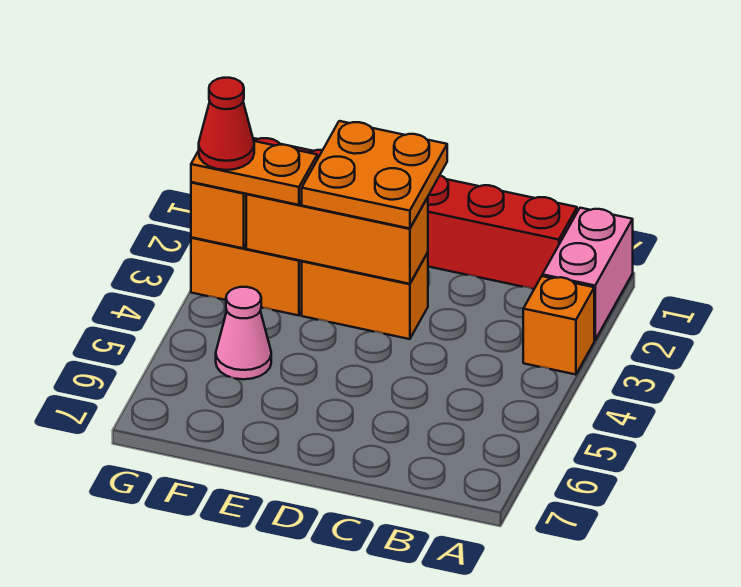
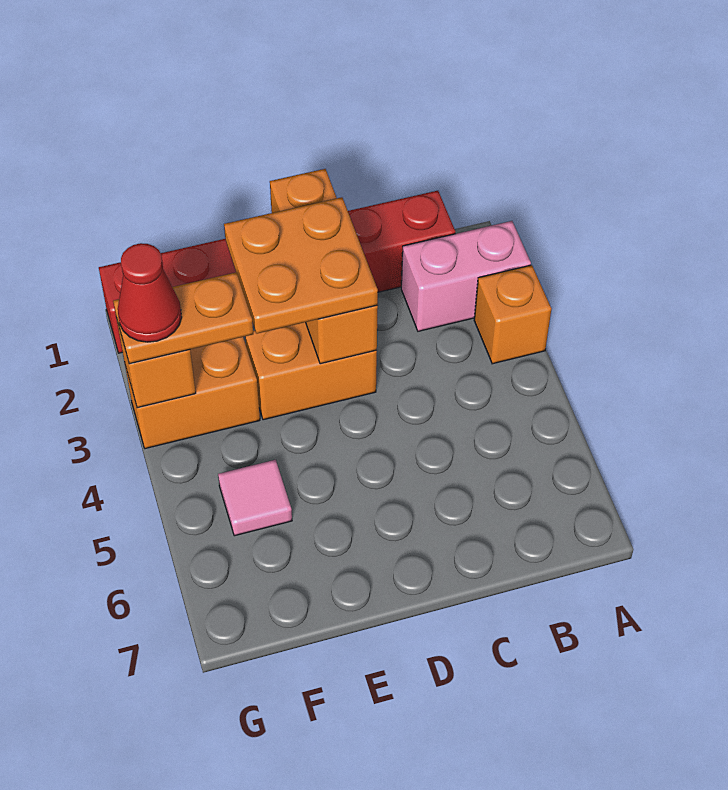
pink 1x2 brick [542,208,633,340] -> pink 1x2 brick turned to [401,221,531,331]
orange 1x3 brick [246,194,428,284] -> orange 1x3 brick turned to [270,169,378,364]
pink 1x1 cone [216,287,271,379] -> pink 1x1 tile [218,460,292,536]

